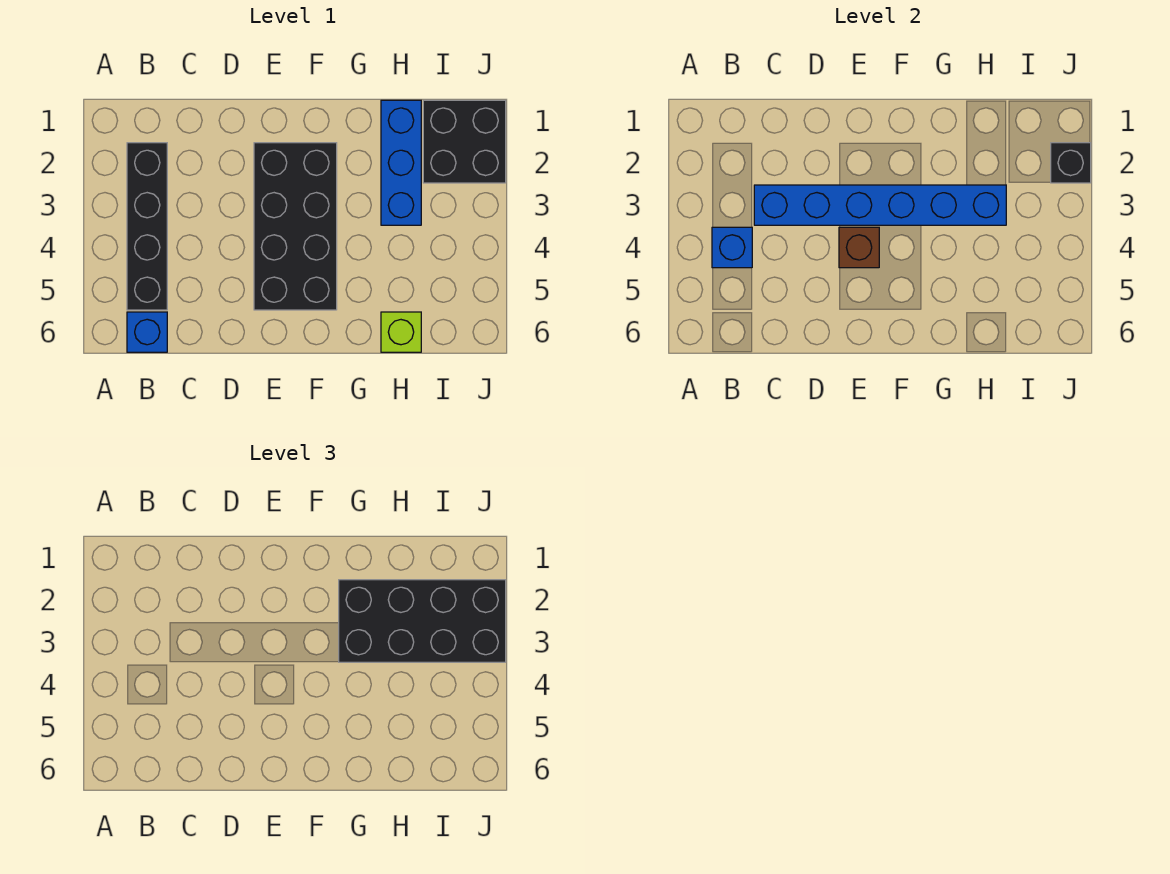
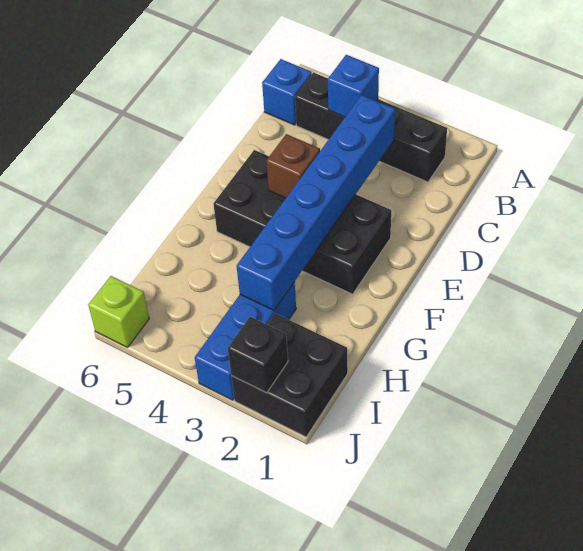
black 2x4 brick [339,580,506,662] -> none
blue 1x3 brick [381,100,421,225] -> blue 1x3 brick turned to [195,282,296,400]
lime 1x1 brick [381,312,421,352] -> lime 1x1 brick moved to [88,276,149,347]

